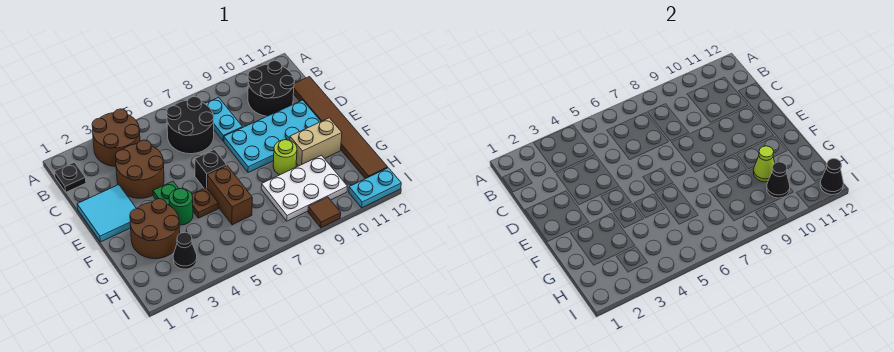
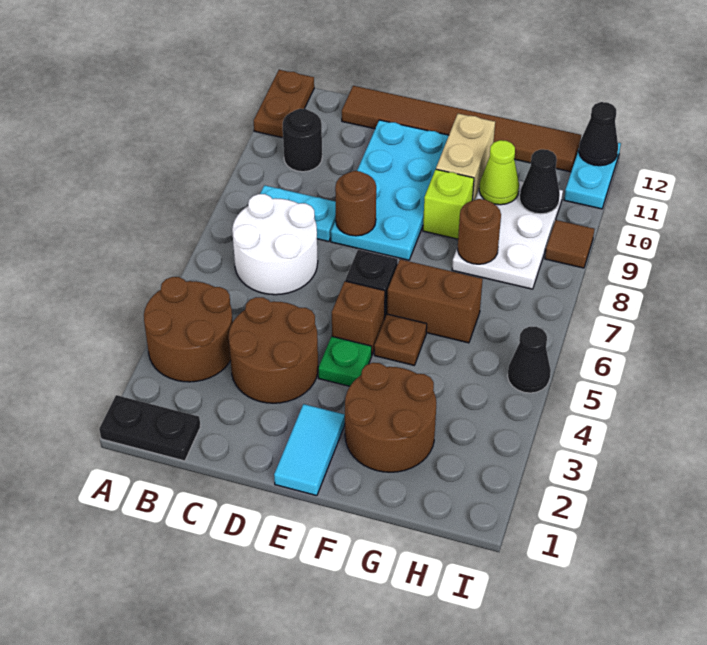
none -> brown 1x2 plate [254,70,314,138]
black 1x1 plate [54,162,86,192] -> black 1x2 plate [99,395,200,461]
black 2x2 round brick [167,97,214,154] -> white 2x2 round brick [232,194,318,295]
black 2x2 round brick [248,61,295,116] -> black 1x1 round brick [283,109,322,172]
cyan 2x2 tile [77,185,136,242] -> cyan 1x2 tile [274,404,345,496]
none -> brown 1x1 round brick [335,171,376,236]
none -> brown 1x1 brick [332,281,385,354]
green 1x1 round brick [169,188,193,225] -> none
lime 1x1 round brick [273,140,297,175] -> lime 1x1 brick [423,169,474,239]
none -> brown 1x1 round brick [458,199,501,264]
black 1x1 cone [173,232,197,269] -> black 1x1 cone moved to [507,327,551,393]

